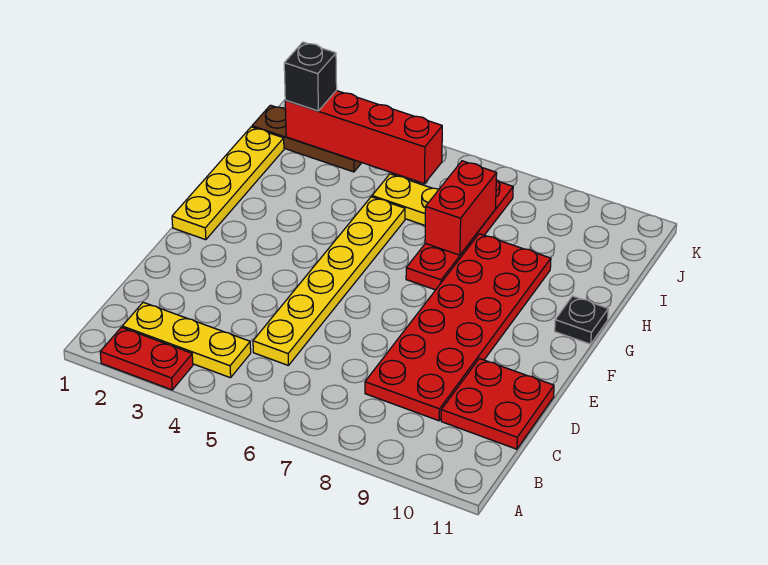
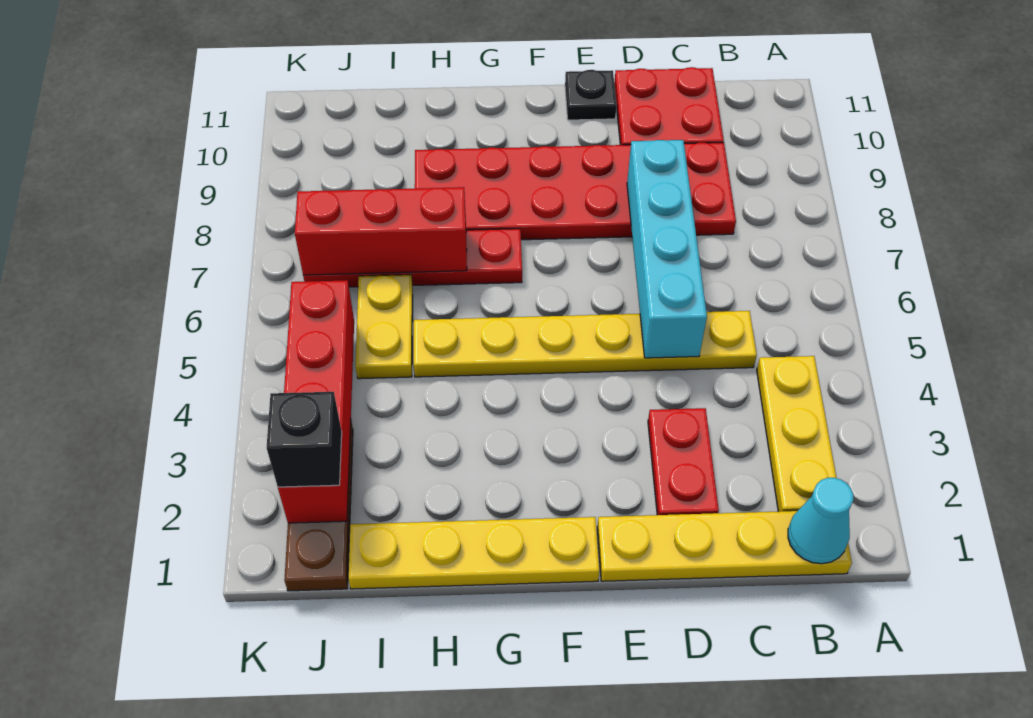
red 1x2 plate [100,327,193,390] -> red 1x2 plate moved to [648,408,719,515]
none -> yellow 1x4 plate [597,511,852,581]
none -> cyan 1x1 cone [788,478,853,564]
none -> cyan 1x4 brick [627,140,707,358]
black 1x1 plate [555,296,608,344] -> black 1x1 plate moved to [565,70,616,120]
red 1x2 brick [425,161,497,255] -> red 1x3 brick [295,187,467,275]

